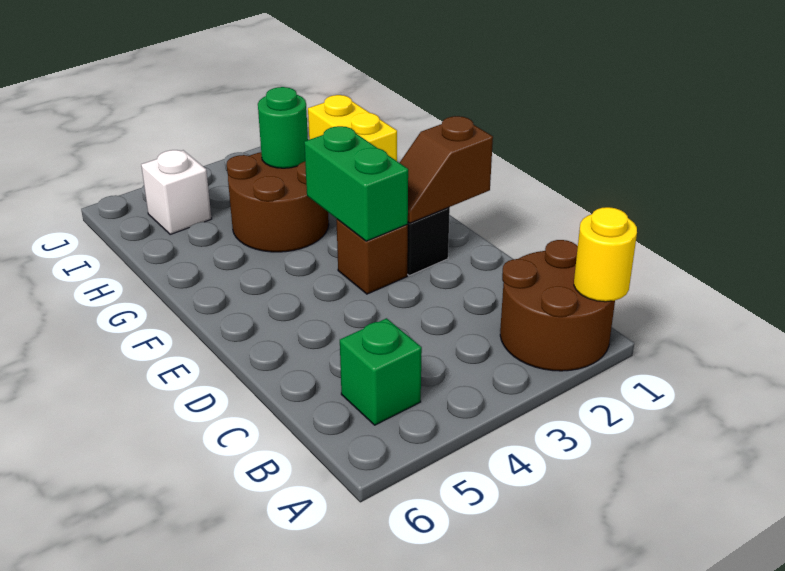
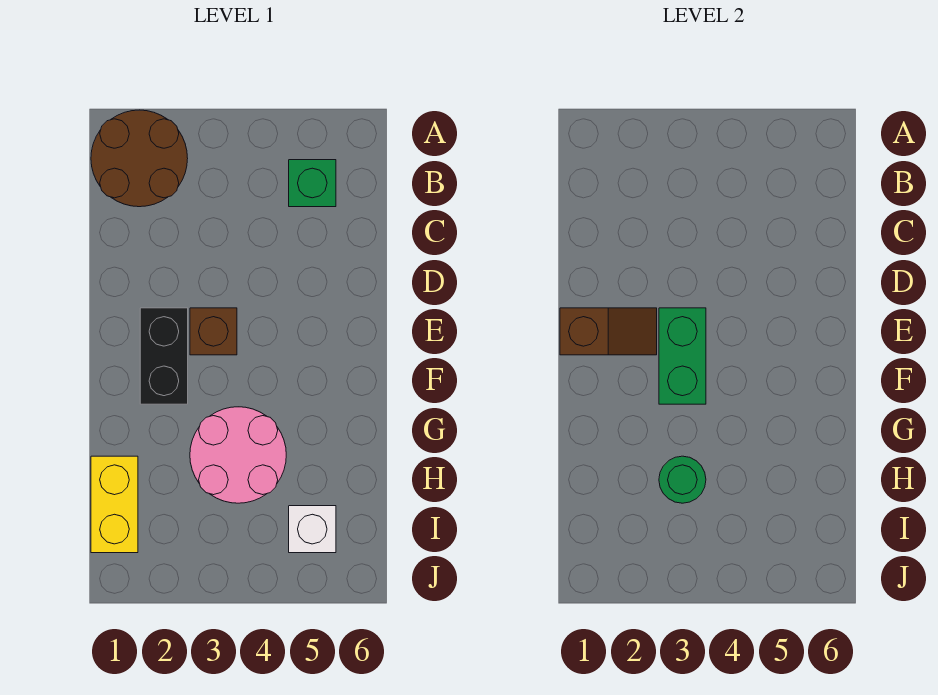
yellow 1x1 round brick [574,207,637,302] -> none
brown 2x2 round brick [227,152,329,252] -> pink 2x2 round brick [190,407,286,503]

